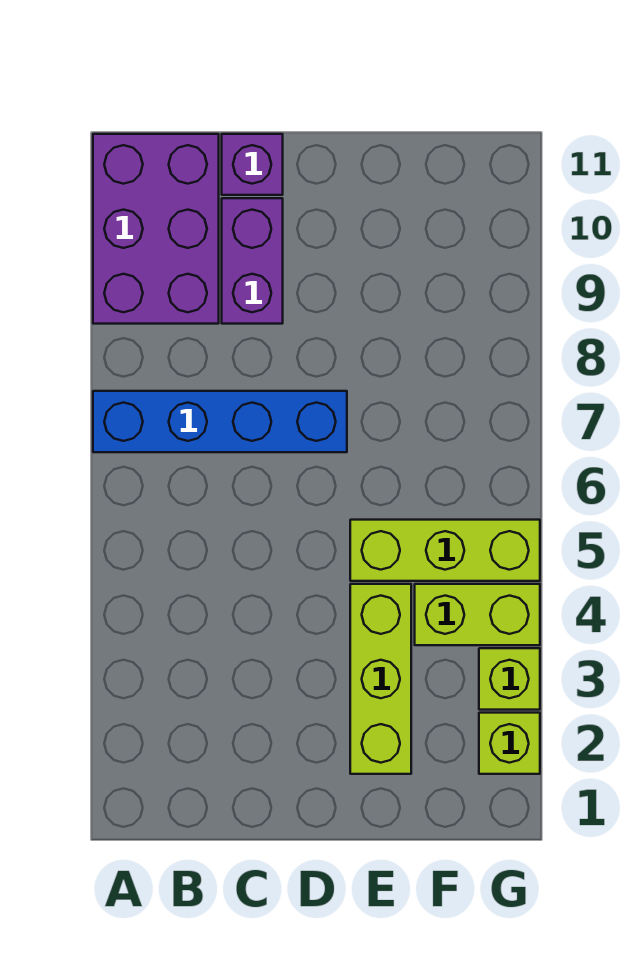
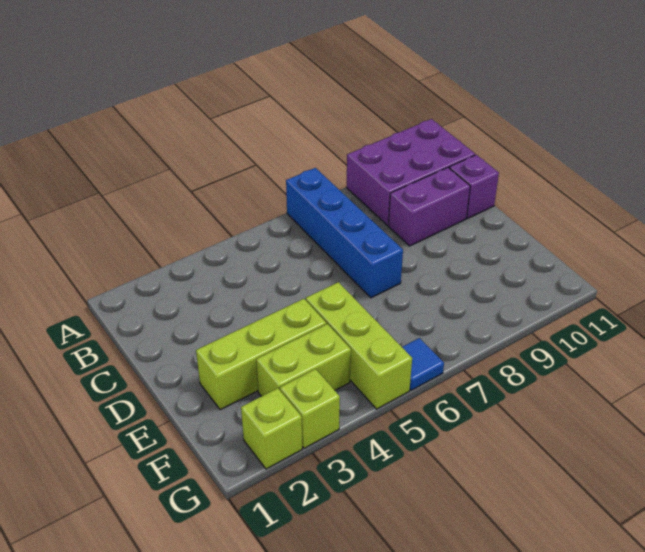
lime 1x2 brick [415,584,540,645] -> lime 1x2 brick turned to [256,324,351,396]
none -> blue 1x1 tile [402,338,444,390]

